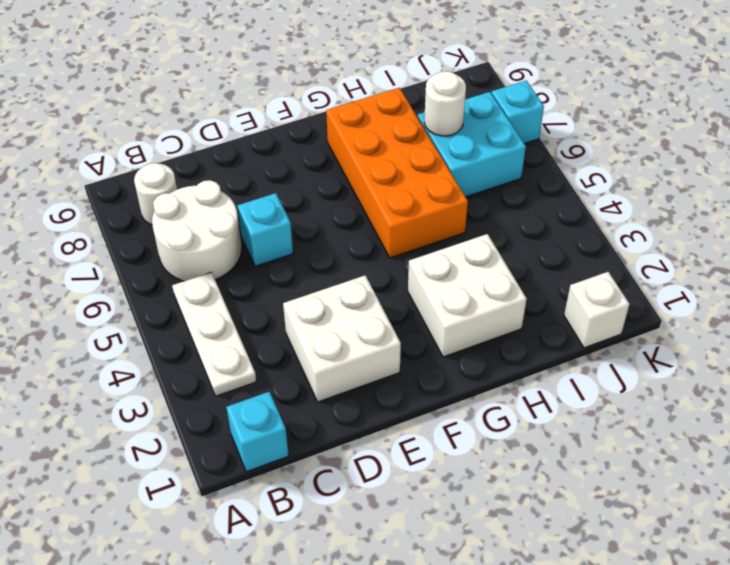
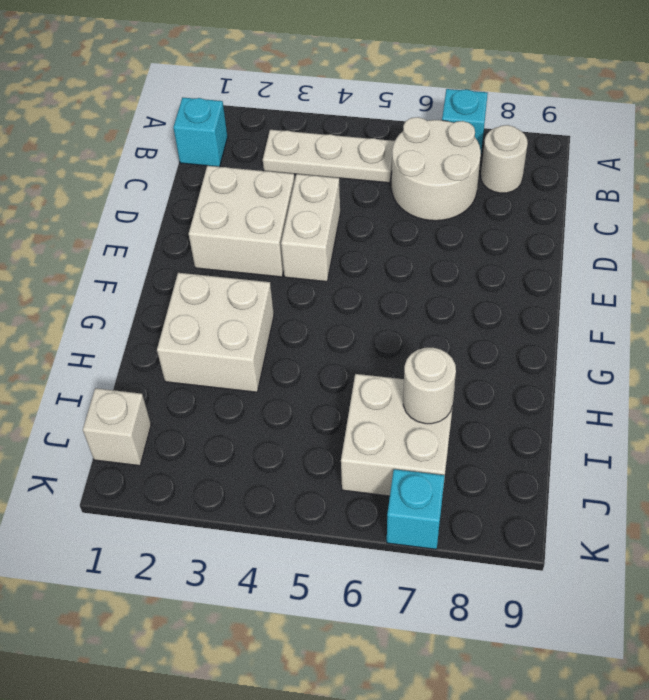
none -> white 1x2 brick [281,174,340,282]
cyan 1x1 brick [237,193,293,266] -> cyan 1x1 brick moved to [442,89,488,158]
orange 2x4 brick [326,88,468,258] -> none
cyan 2x2 brick [418,92,526,197] -> white 2x2 brick [341,374,455,496]

